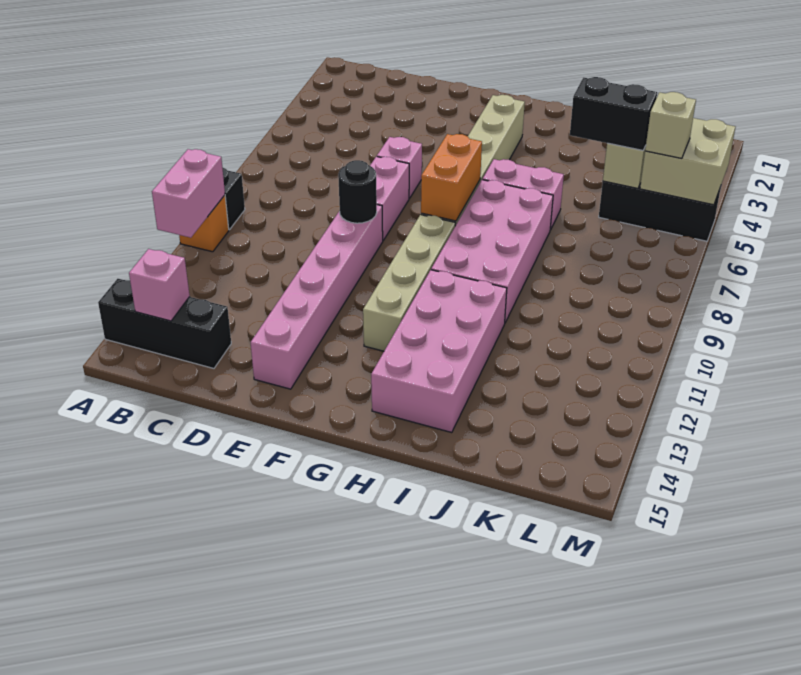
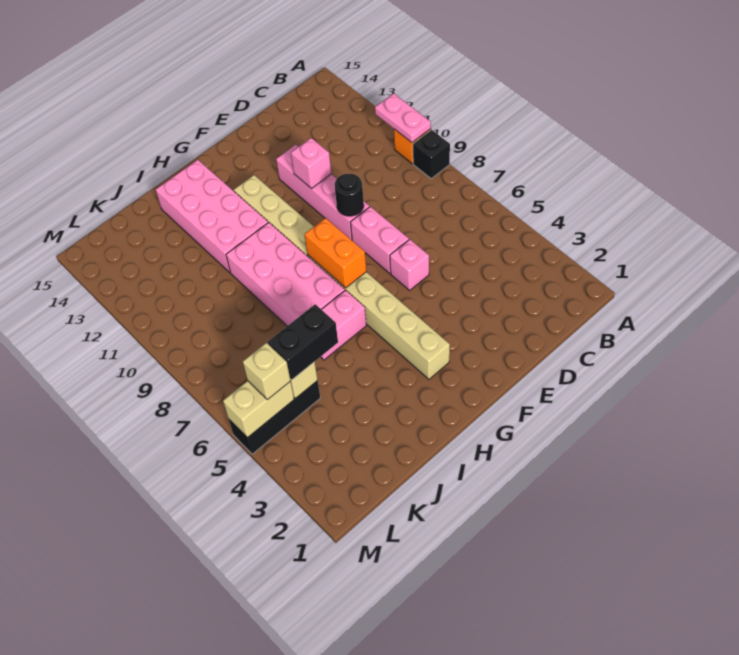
pink 1x2 brick [152,149,225,238] -> pink 1x2 plate [375,93,431,143]
black 1x3 brick [98,279,231,368] -> none
pink 1x1 brick [129,249,190,321] -> pink 1x1 brick moved to [291,138,331,189]
pink 1x6 brick [251,205,383,389] -> pink 1x4 brick [276,145,369,240]
tan 2x2 brick [640,118,735,205] -> tan 1x2 brick [223,381,294,438]

